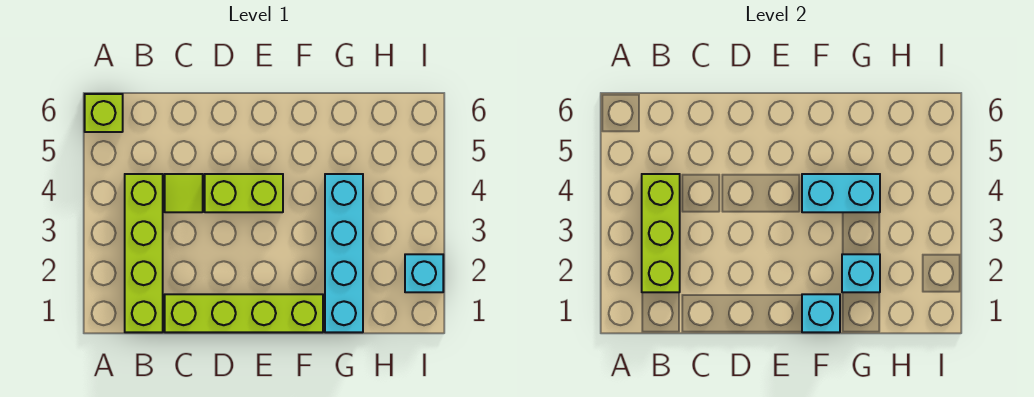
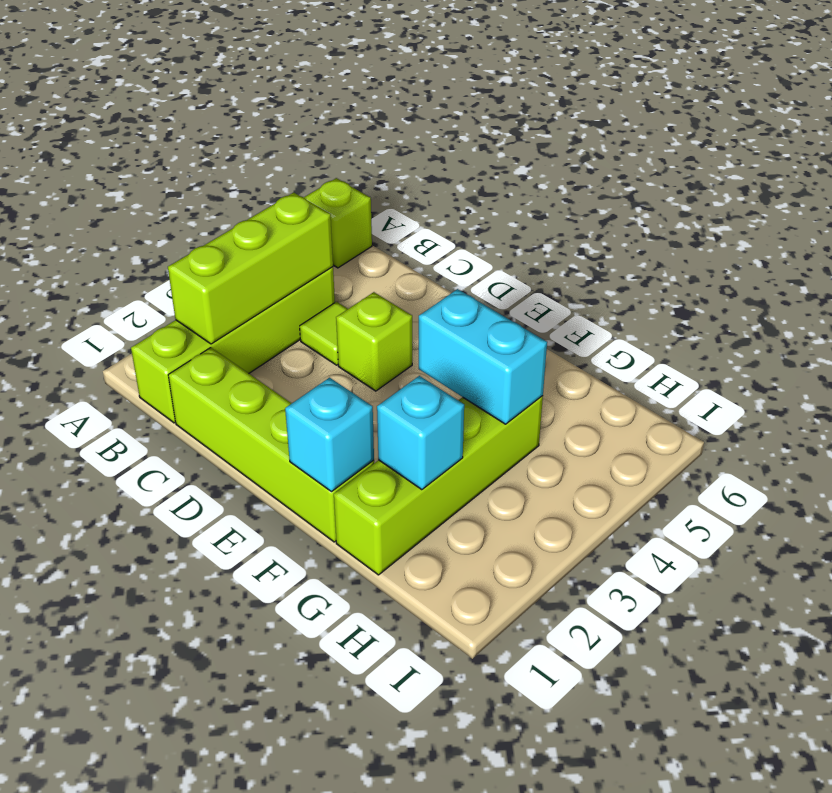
lime 1x2 brick [205,174,283,212] -> lime 1x1 brick [336,292,412,391]
cyan 1x4 brick [325,174,363,332] -> lime 1x4 brick [334,396,543,575]
cyan 1x1 brick [405,254,443,292] -> none

